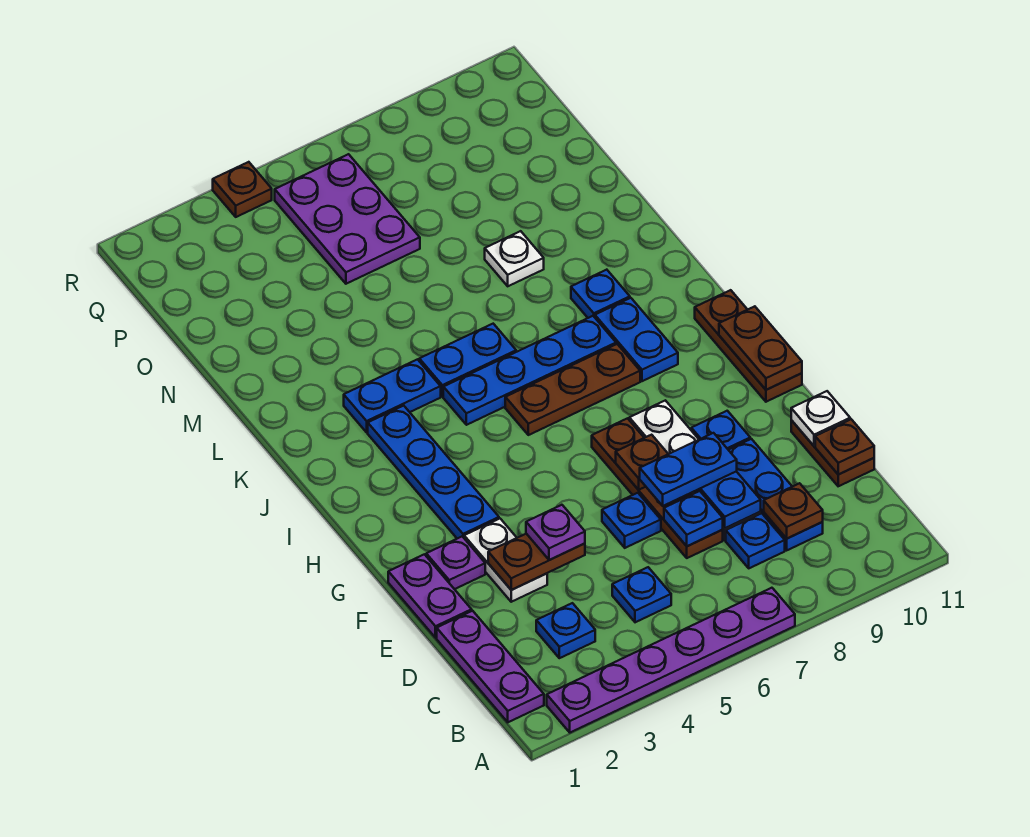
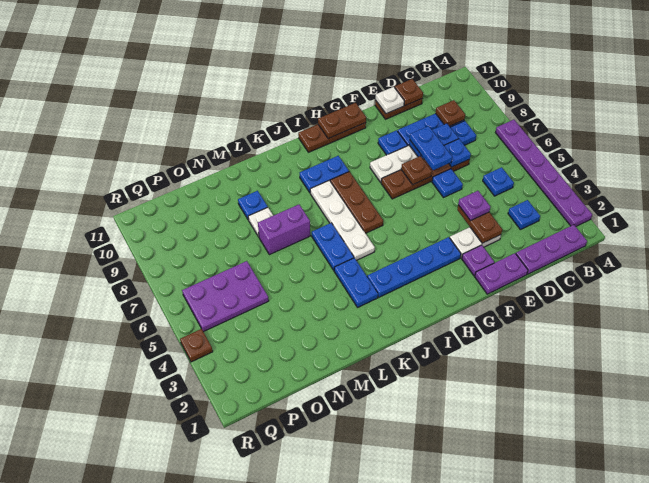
blue 1x4 plate [443,316,616,425] -> white 1x4 plate [310,180,375,261]
blue 1x1 plate [571,270,630,318] -> blue 1x1 plate moved to [238,191,268,220]
none -> purple 1x2 brick [258,205,310,255]

